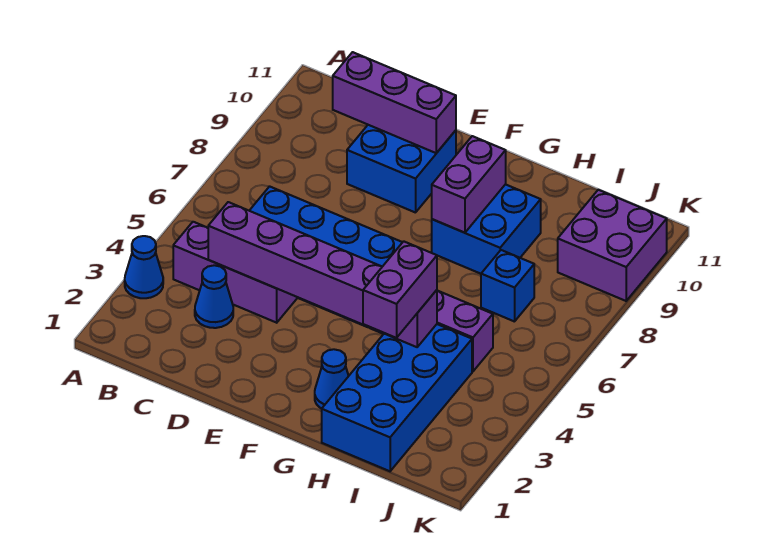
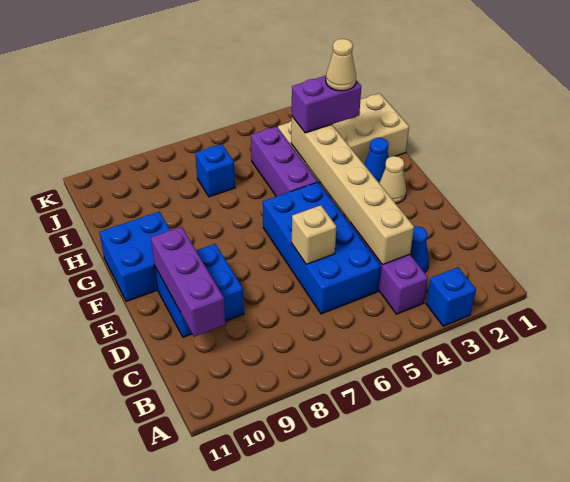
blue 1x1 cone [125,236,163,298] -> blue 1x1 brick [426,267,476,326]
purple 1x6 brick [208,202,437,347] -> tan 1x6 brick [291,117,414,265]
none -> tan 1x1 brick [292,205,336,264]
none -> tan 1x1 cone [379,156,406,203]
blue 2x2 brick [432,184,541,274] -> blue 2x2 brick moved to [99,212,170,301]
purple 1x2 brick [432,136,506,233] -> none
blue 2x4 brick [322,324,472,471] -> tan 2x4 brick [278,93,409,182]
none -> tan 1x1 cone [326,39,356,91]
purple 2x2 brick [558,190,667,301] -> none

